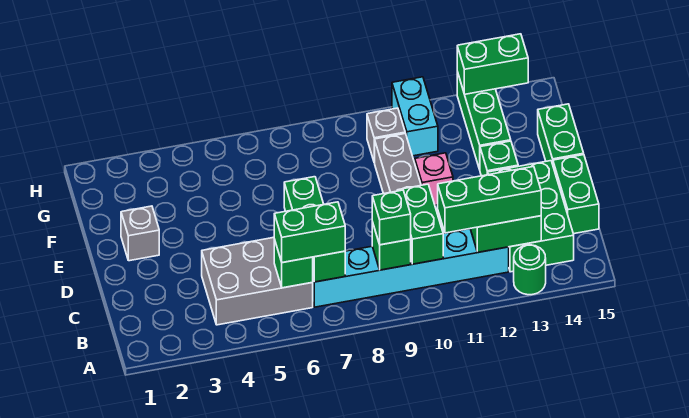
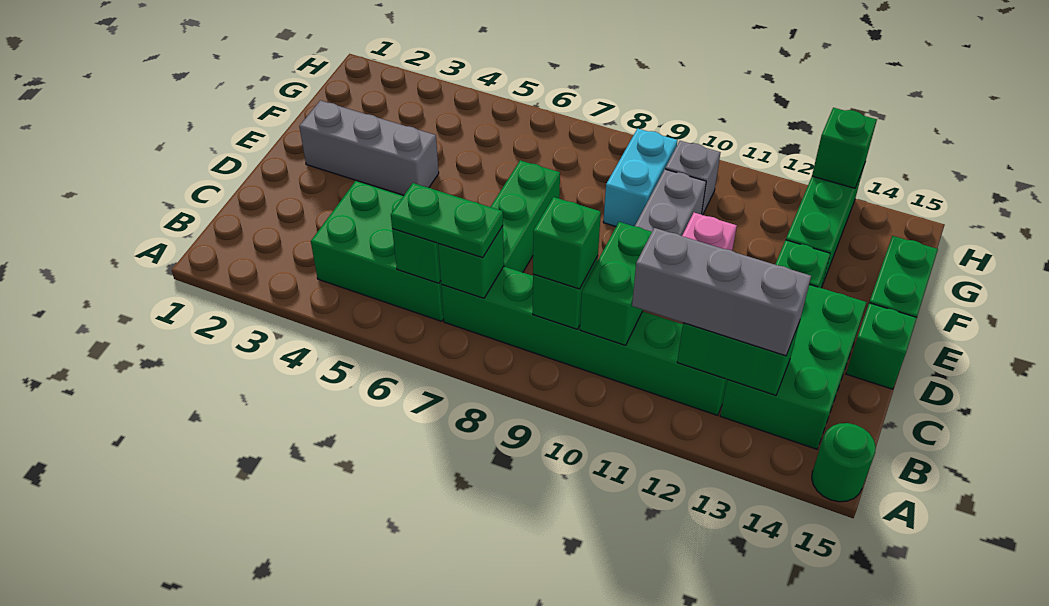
green 1x1 round brick [514,245,546,295] -> green 1x1 round brick moved to [812,423,876,502]
grey 2x3 brick [202,238,313,325] -> green 2x3 brick [311,181,444,321]
green 1x2 brick [274,202,345,263] -> green 1x2 plate [391,183,503,258]
cyan 1x6 brick [312,229,509,307] -> green 1x6 brick [441,266,727,415]
green 1x3 brick [438,167,541,233] -> grey 1x3 brick [632,228,811,356]
green 1x2 brick [553,155,599,234] -> green 1x1 brick [846,303,917,389]
grey 1x1 brick [121,206,159,261] -> grey 1x3 brick [299,100,439,195]
cyan 1x2 brick [392,77,438,156] -> cyan 1x2 brick moved to [603,129,678,226]
green 1x2 brick [457,34,528,94] -> green 1x1 brick [812,108,877,188]

